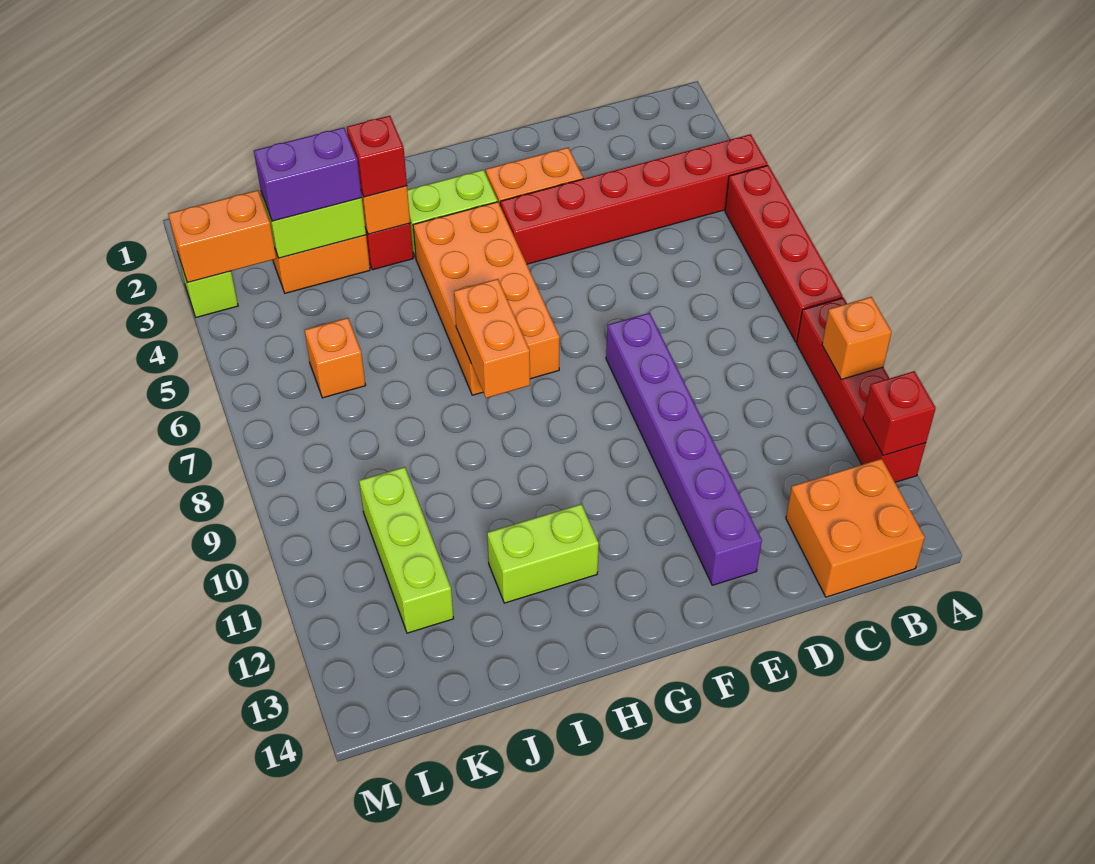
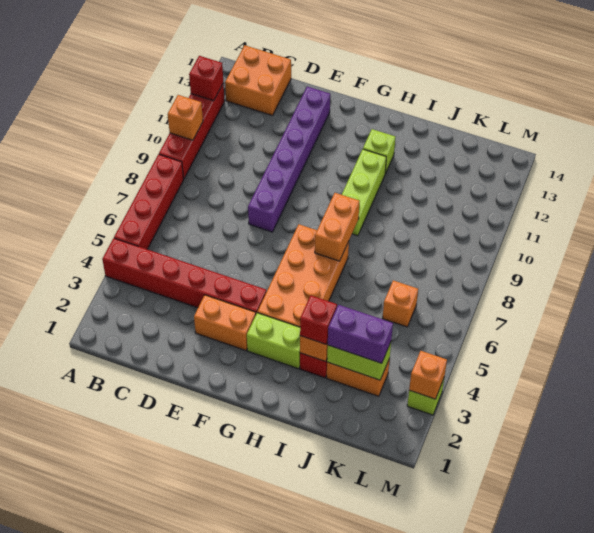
lime 1x2 brick [487,504,599,603] -> lime 1x1 brick [363,129,395,174]
lime 1x3 brick [359,467,454,633] -> lime 1x3 brick moved to [342,149,386,236]
orange 1x2 brick [168,190,276,282] -> orange 1x1 brick [409,351,447,399]

